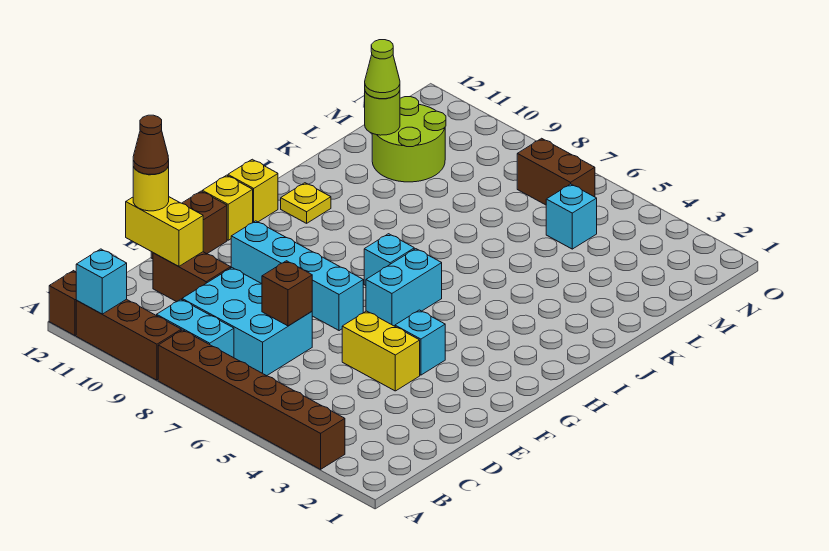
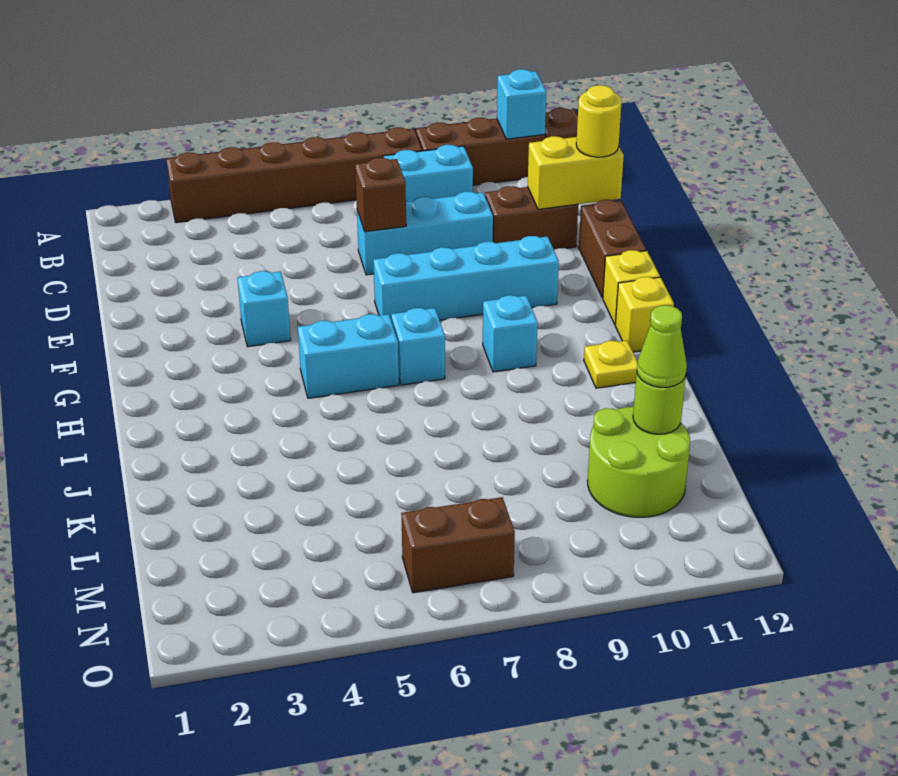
cyan 2x3 brick [182,268,312,376] -> cyan 1x3 brick [357,192,493,275]
brown 1x1 cone [133,115,169,174] -> none
yellow 1x2 brick [342,311,420,391] -> none
cyan 1x2 brick [366,249,442,326] -> cyan 1x2 brick turned to [298,314,399,398]
cyan 1x1 brick [546,184,597,249] -> cyan 1x1 brick moved to [483,295,538,372]

